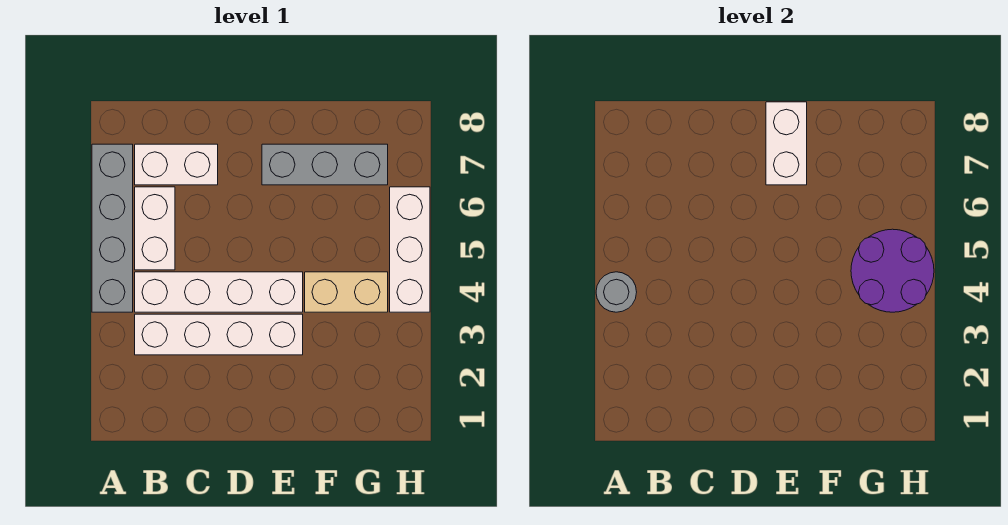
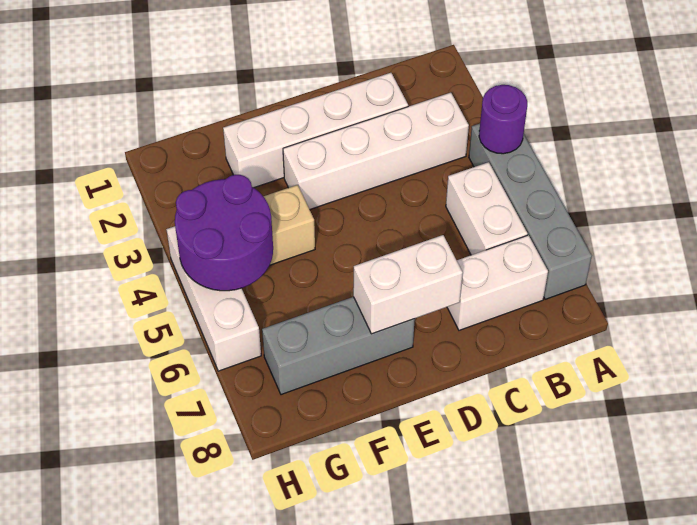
grey 1x1 round brick [596,272,637,312] -> purple 1x1 round brick [479,85,527,154]
white 1x4 brick [135,272,303,312] -> white 1x4 brick moved to [223,73,408,188]
white 1x2 brick [766,102,807,185] -> white 1x2 brick turned to [353,235,463,334]

